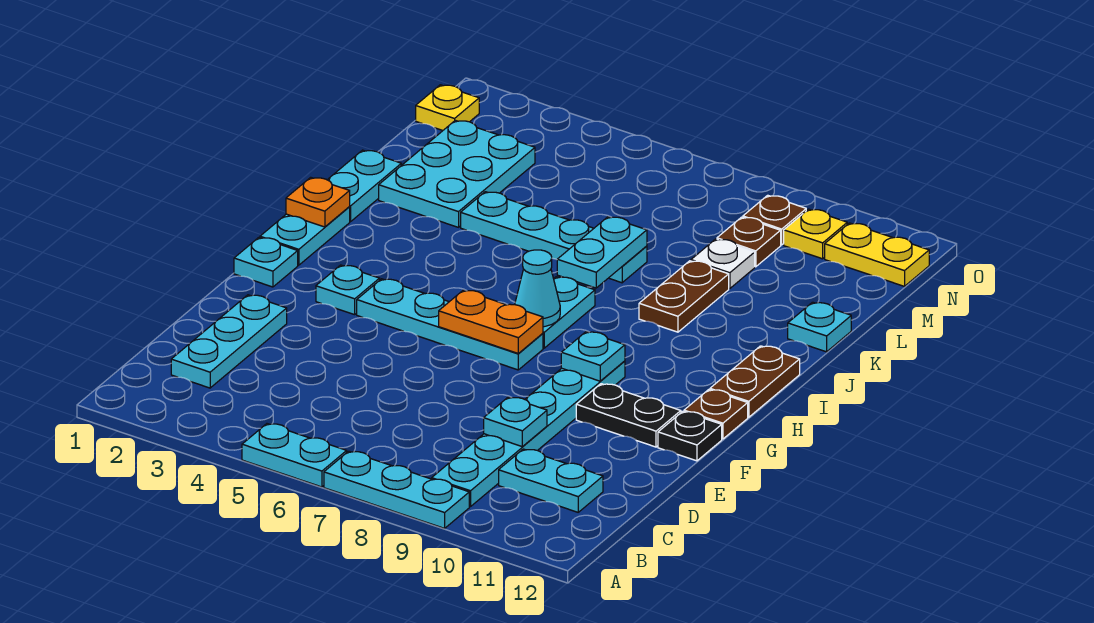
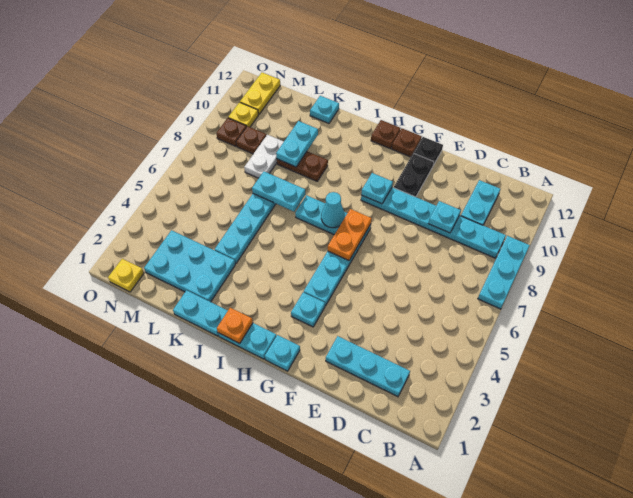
cyan 1x2 plate [242,424,347,487] -> cyan 1x2 plate moved to [276,121,318,167]
brown 1x2 plate [710,346,800,417] -> brown 1x1 plate [371,120,401,149]
white 1x1 plate [691,239,755,289] -> white 1x2 plate [244,135,284,178]

